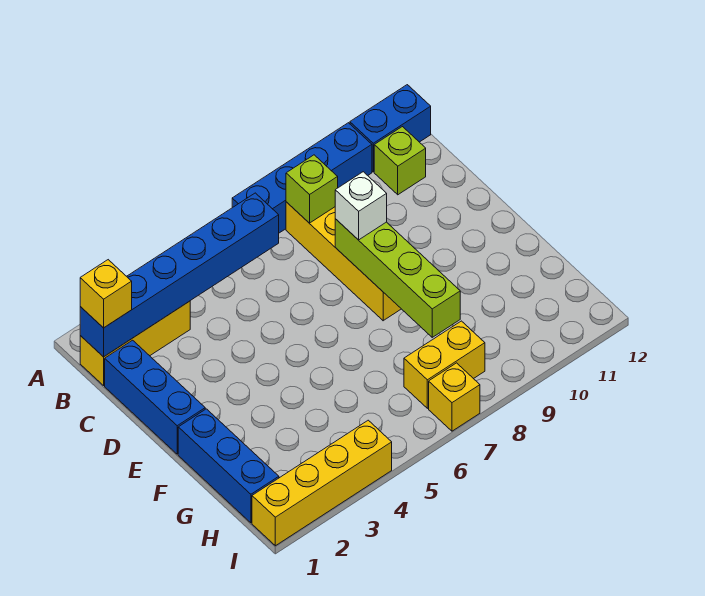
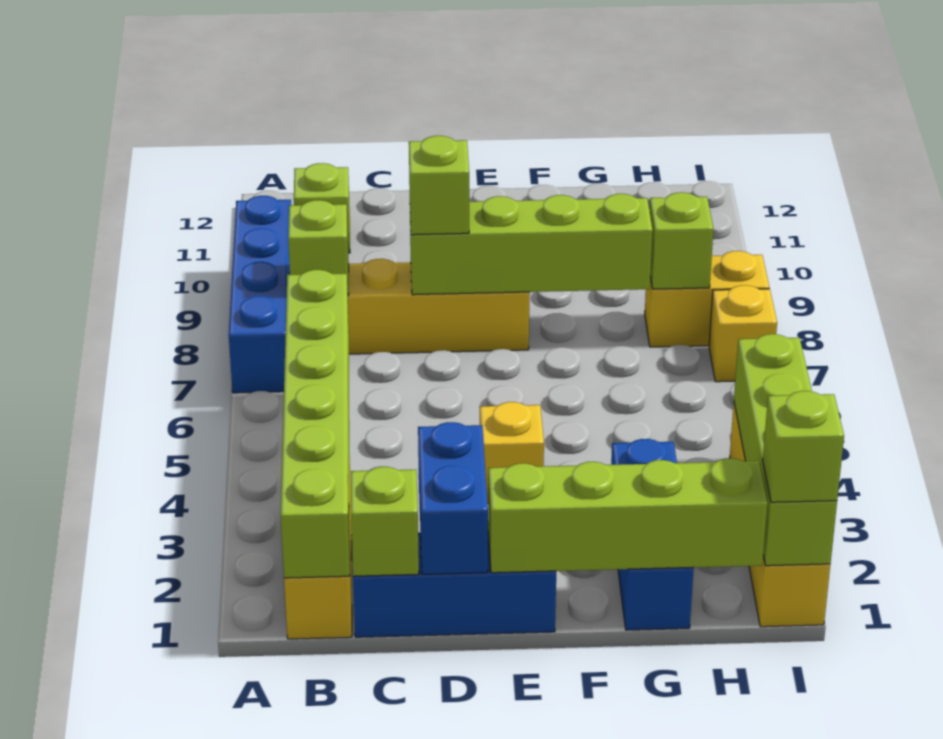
blue 1x2 brick [350,85,431,172] -> blue 1x2 brick moved to [418,422,488,574]
blue 1x6 brick [80,193,279,357] -> lime 1x6 brick [280,270,350,578]
yellow 1x1 brick [80,260,132,328] -> yellow 1x1 brick moved to [480,402,544,503]
none -> lime 1x1 brick [351,467,419,576]
white 1x1 brick [335,172,387,240] -> lime 1x1 brick [409,136,469,235]
none -> lime 1x4 brick [488,458,768,573]
blue 1x3 brick [178,409,279,523] -> blue 1x3 brick turned to [611,439,694,630]
yellow 1x2 brick [404,321,485,408] -> yellow 1x2 brick turned to [645,251,769,347]
none -> lime 1x1 brick [650,192,713,289]
none -> lime 1x4 brick [734,334,837,566]
none -> lime 1x1 brick [763,391,844,502]

